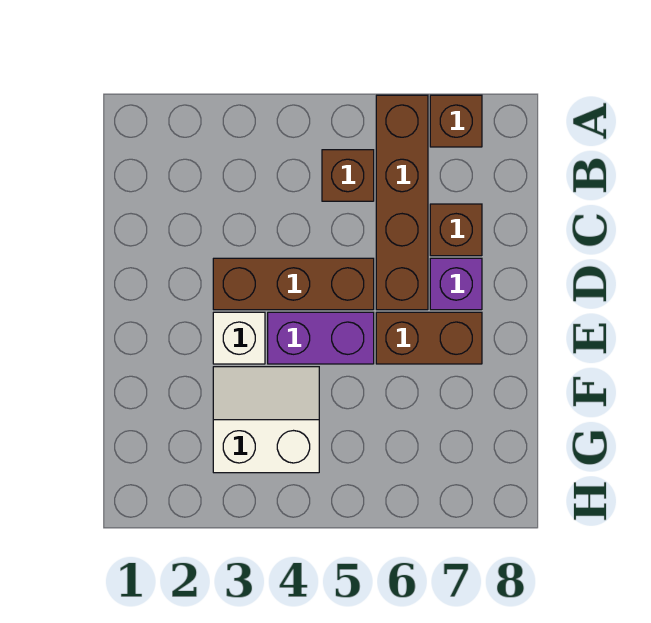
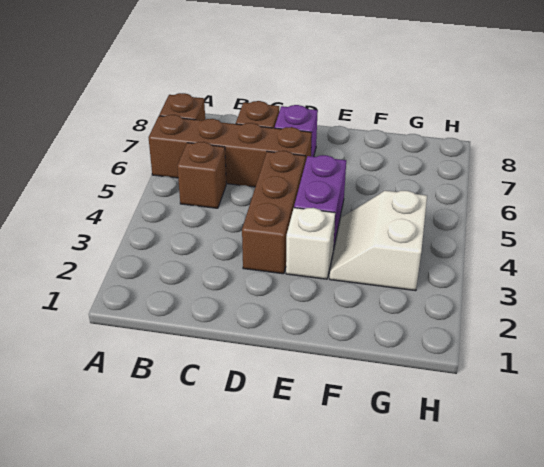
brown 1x2 brick [376,312,482,364] -> none

